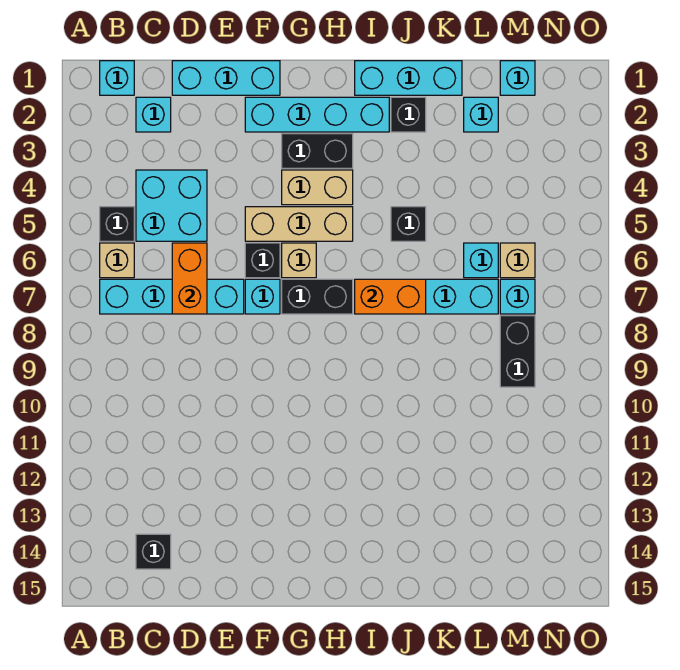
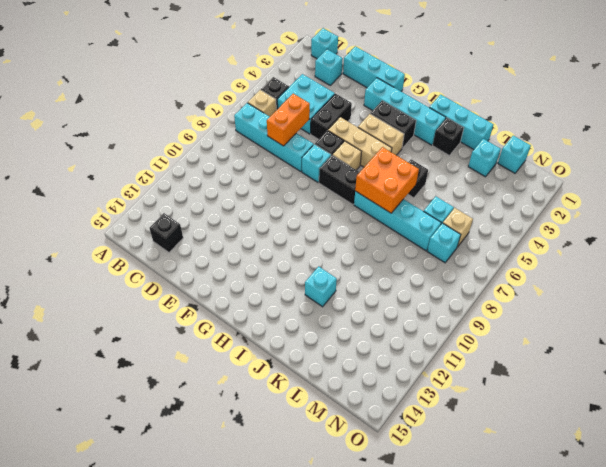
orange 1x2 brick [355,279,426,314] -> orange 2x2 brick [355,147,419,213]
none -> cyan 1x1 brick [305,266,337,307]
black 1x2 brick [500,316,535,387] -> black 1x2 brick moved to [311,94,352,139]

